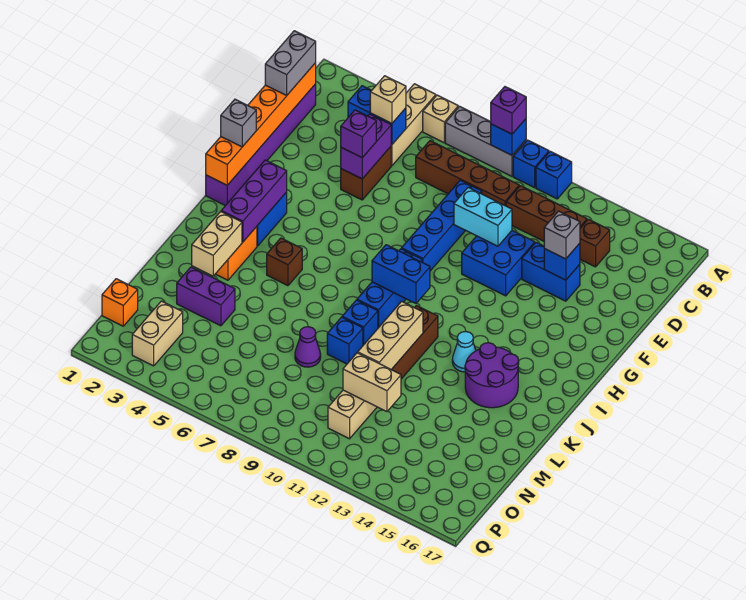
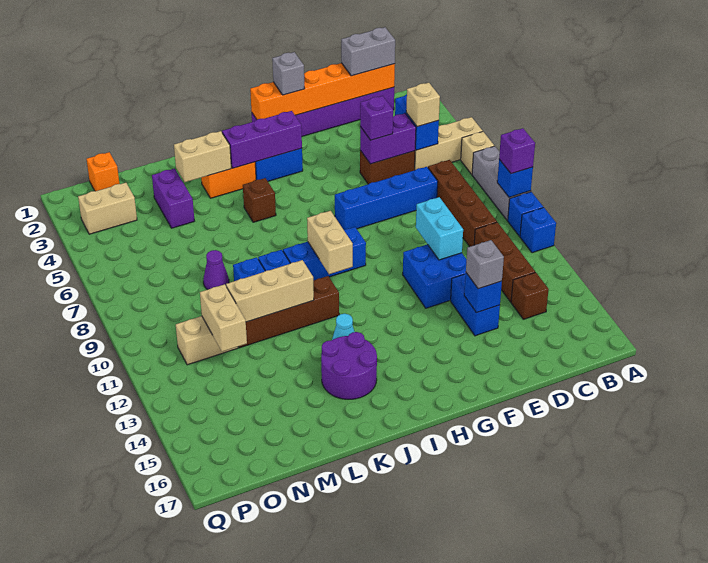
blue 1x4 brick [402,180,482,271] -> blue 1x4 brick moved to [335,167,438,230]
blue 1x2 brick [372,245,430,303] -> tan 1x2 brick [307,211,353,274]

